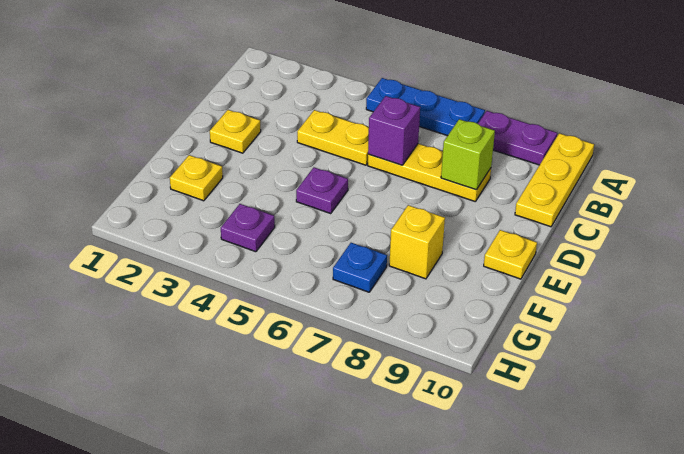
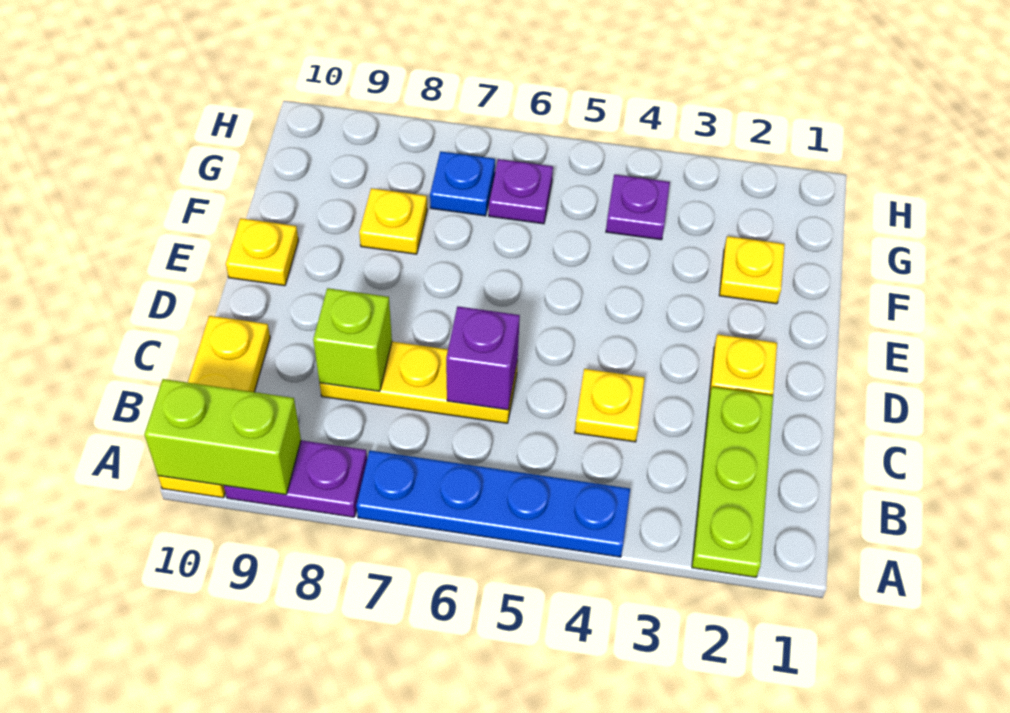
none -> lime 1x3 plate [692,387,773,577]
blue 1x3 plate [366,78,485,136] -> blue 1x4 plate [356,451,630,557]
none -> lime 1x2 brick [144,379,301,495]
yellow 1x2 plate [297,110,369,165] -> yellow 1x1 plate [575,369,645,442]
purple 1x1 plate [296,167,348,214] -> purple 1x1 plate moved to [489,159,553,224]
yellow 1x1 brick [389,205,445,279] -> yellow 1x1 plate [359,188,427,254]

